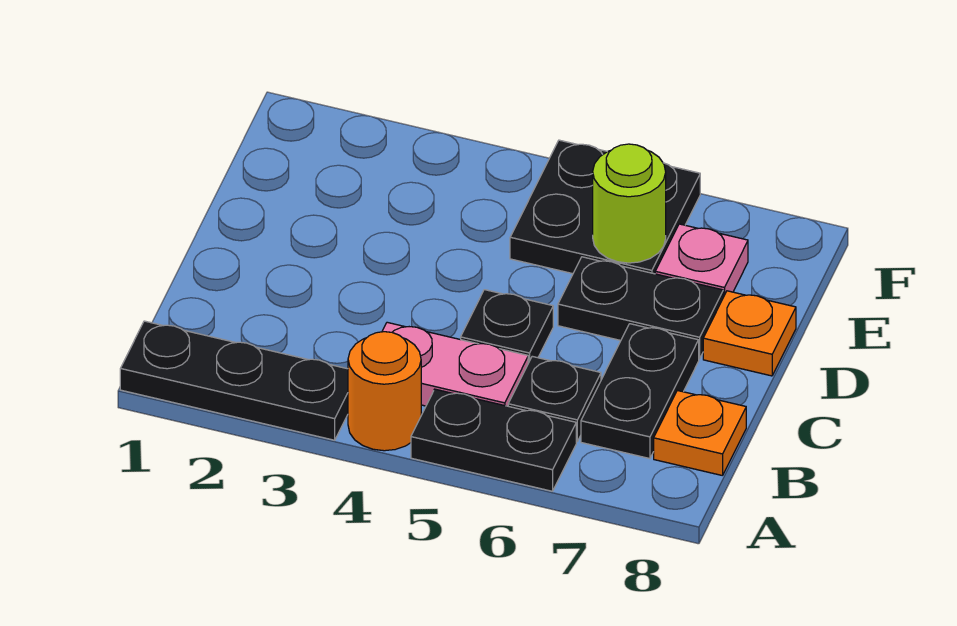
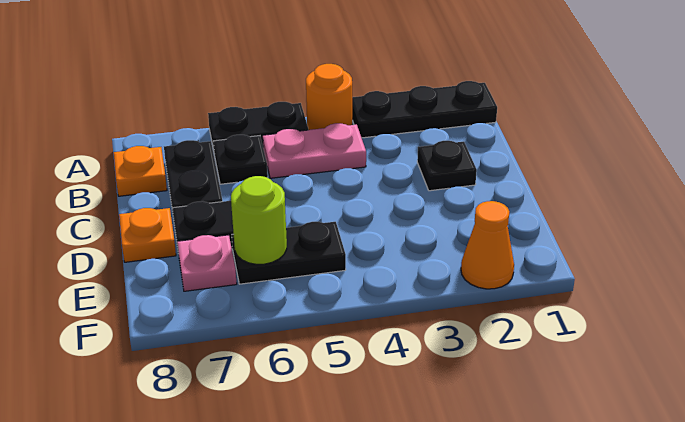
black 1x1 plate [461,290,553,363] -> black 1x1 plate moved to [417,141,477,191]
black 2x2 plate [510,140,700,274] -> black 1x2 plate [232,222,346,284]
none -> orange 1x1 cone [461,201,514,289]

